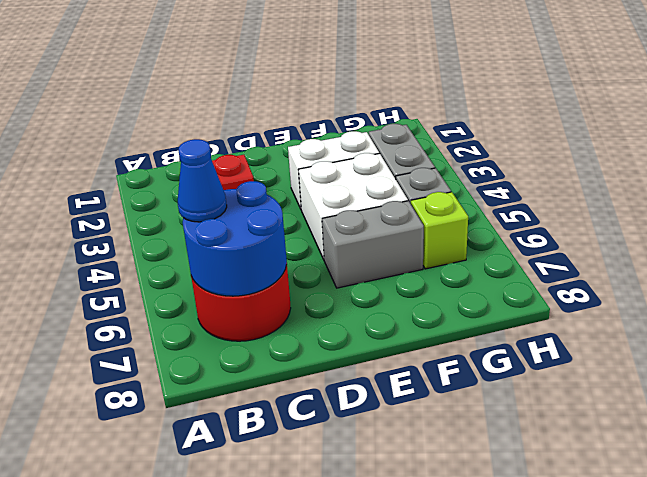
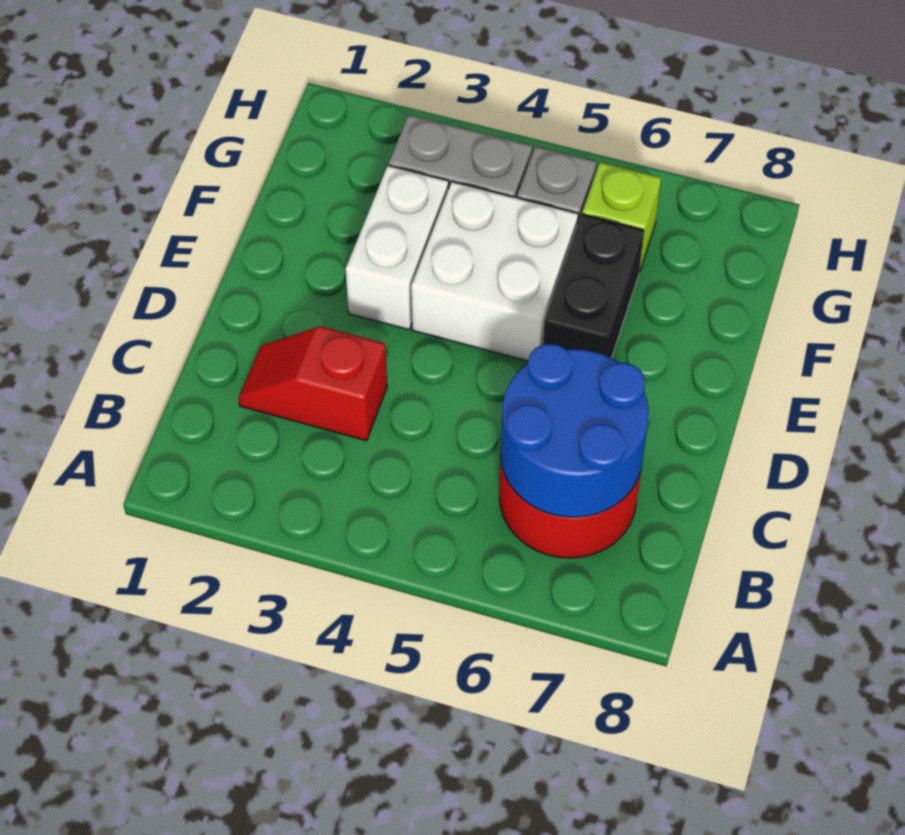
blue 1x1 cone [178,139,227,222] -> none
grey 1x2 brick [322,201,424,288] -> black 1x2 brick [543,215,644,358]

